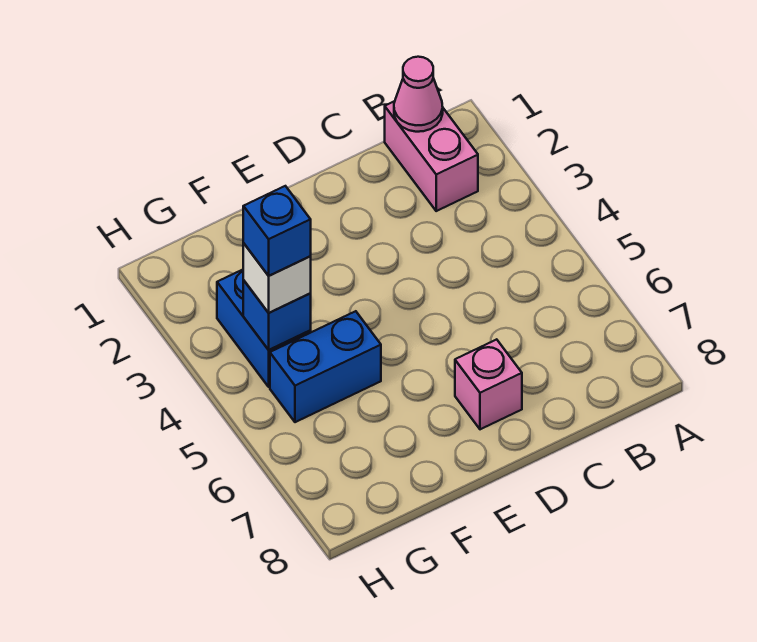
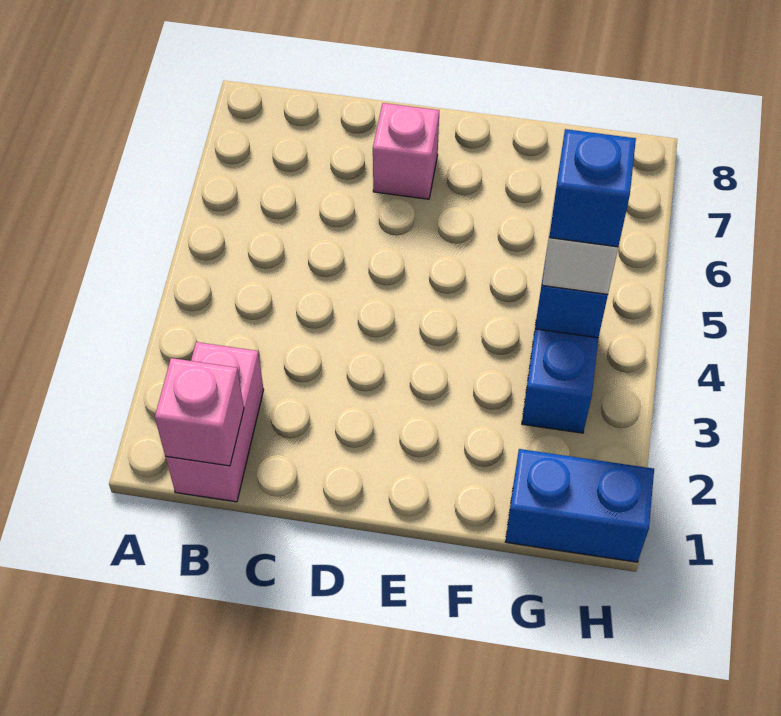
pink 1x1 cone [394,57,443,132] -> pink 1x1 brick [155,358,244,466]
blue 1x2 brick [270,311,381,422] -> blue 1x2 brick moved to [505,449,654,562]

